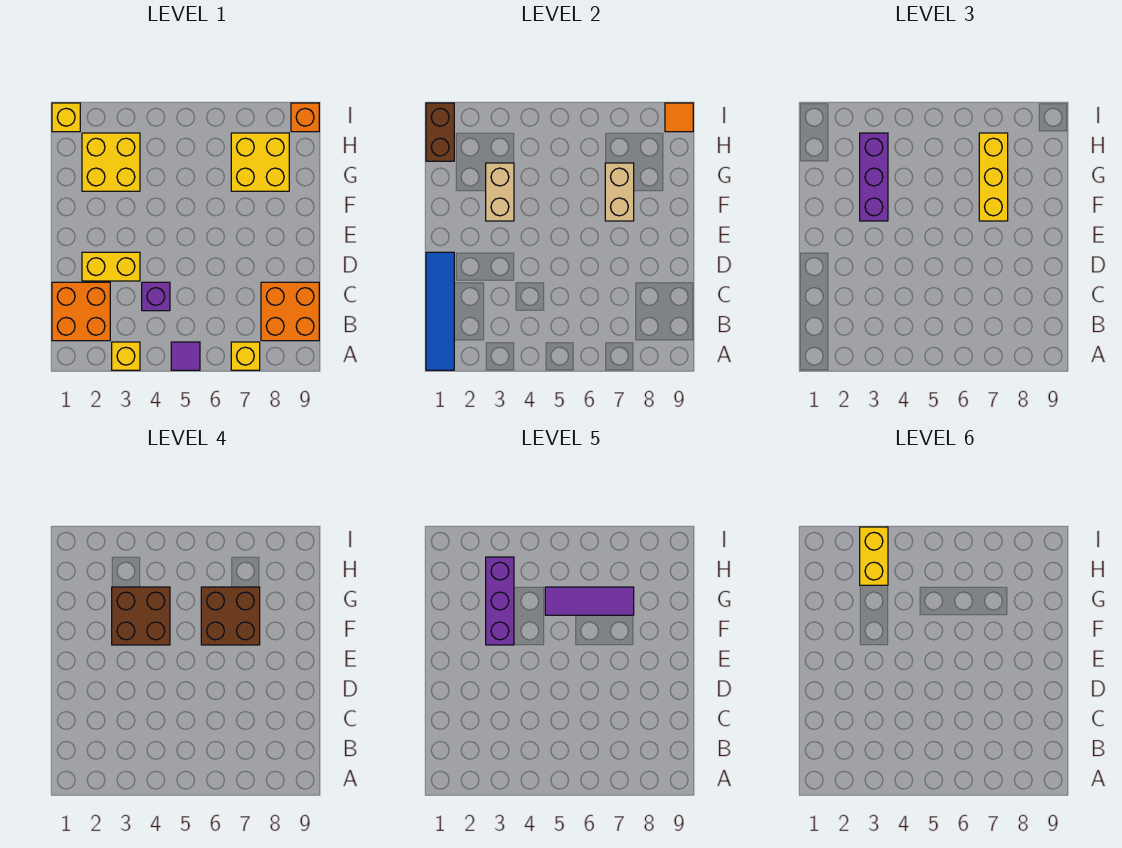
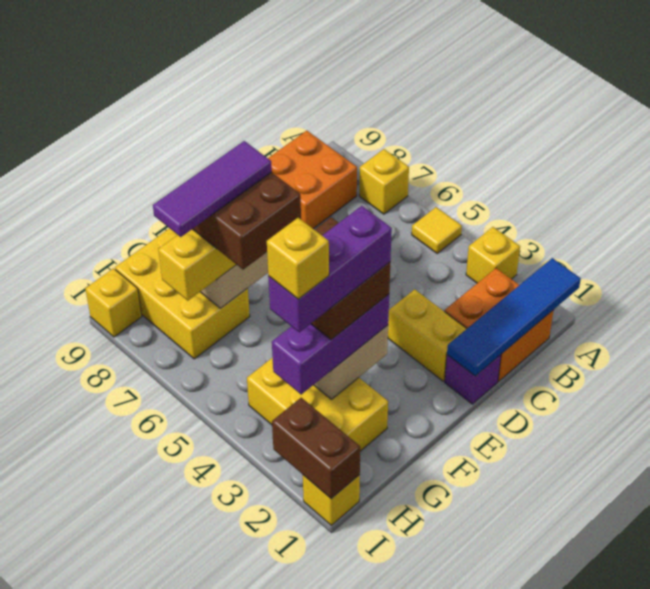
purple 1x1 tile [171,342,200,370] -> yellow 1x1 tile [412,207,462,253]
purple 1x1 brick [142,282,170,311] -> purple 1x1 brick moved to [445,355,501,404]
yellow 2x2 brick [82,133,140,191] -> yellow 2x3 brick [247,357,388,451]
purple 1x3 tile [545,587,634,615] -> purple 1x3 tile turned to [153,141,272,237]
yellow 2x2 brick [231,133,289,191] -> yellow 2x3 brick [115,228,250,359]
brown 1x2 brick [426,103,454,161] -> brown 1x2 brick turned to [272,398,360,499]
yellow 1x2 brick [860,527,888,585] -> yellow 1x1 brick [267,218,329,299]
orange 1x1 brick [291,103,319,132] -> yellow 1x1 brick [85,268,142,337]
orange 1x1 tile [665,103,693,132] -> none

